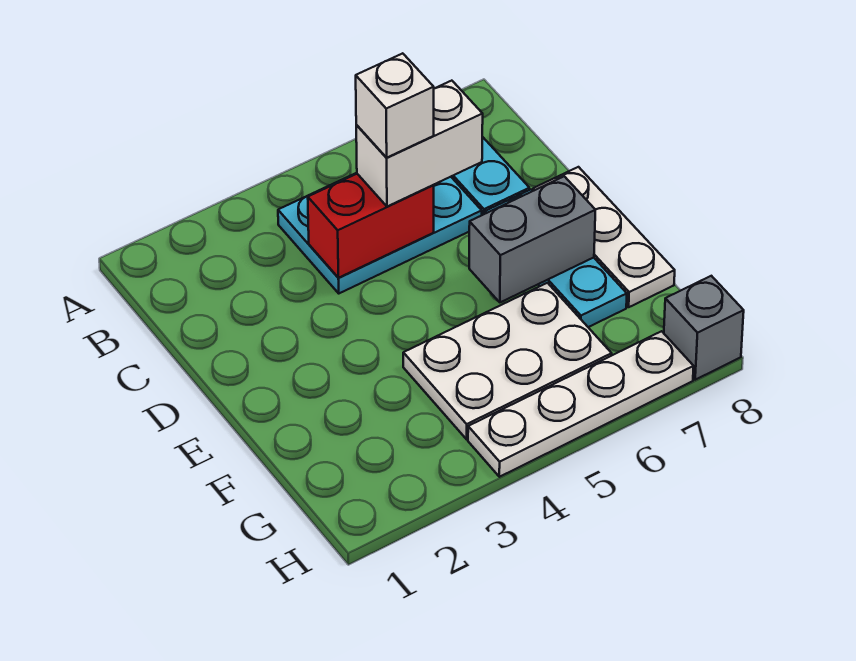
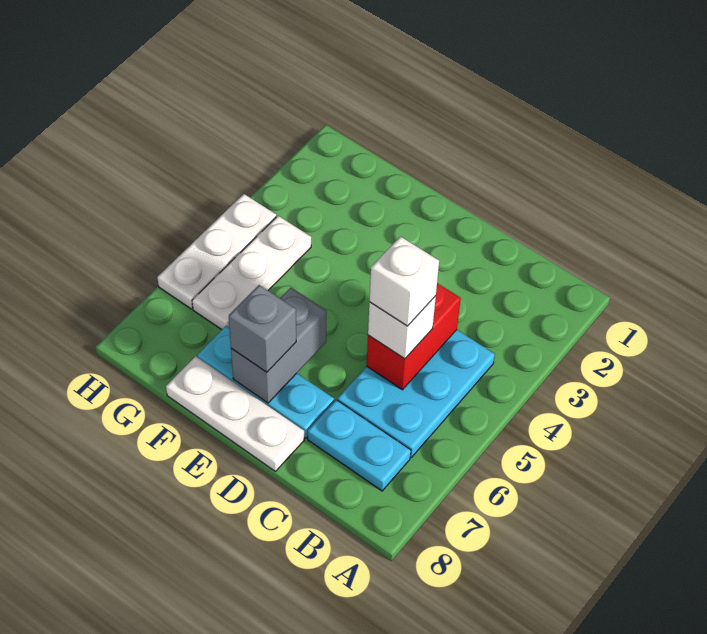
white 1x2 brick [356,81,483,207] -> white 1x1 brick [368,296,436,359]
white 2x3 plate [403,283,612,439] -> white 1x3 plate [192,216,311,330]
white 1x4 plate [468,331,694,477] -> white 1x3 plate [157,194,276,309]
grey 1x1 brick [664,276,744,380] -> grey 1x1 brick moved to [229,285,296,372]

